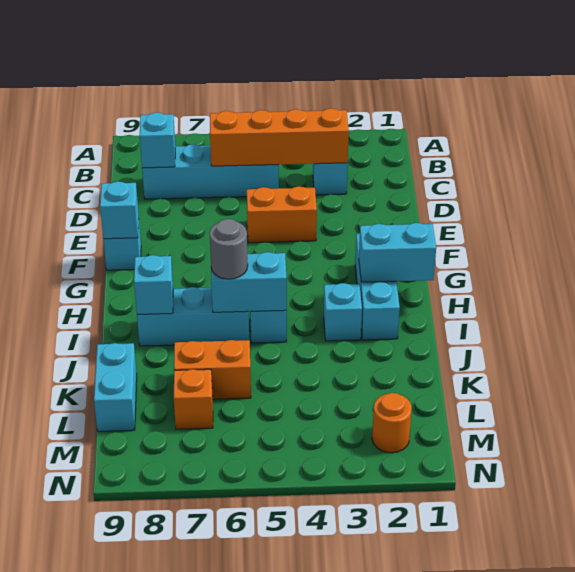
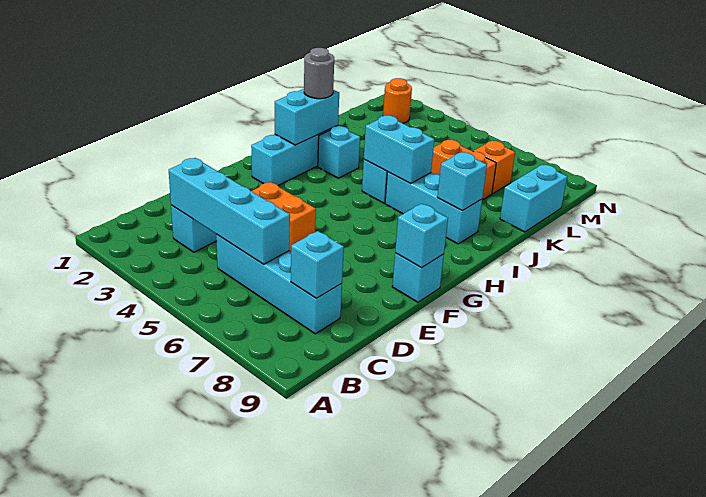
orange 1x4 brick [210,108,349,166] -> cyan 1x4 brick [169,158,290,264]
cyan 1x2 brick [359,223,436,282] -> cyan 1x2 brick turned to [275,89,339,145]
grey 1x1 round brick [210,219,248,279] -> grey 1x1 round brick moved to [304,48,334,99]

